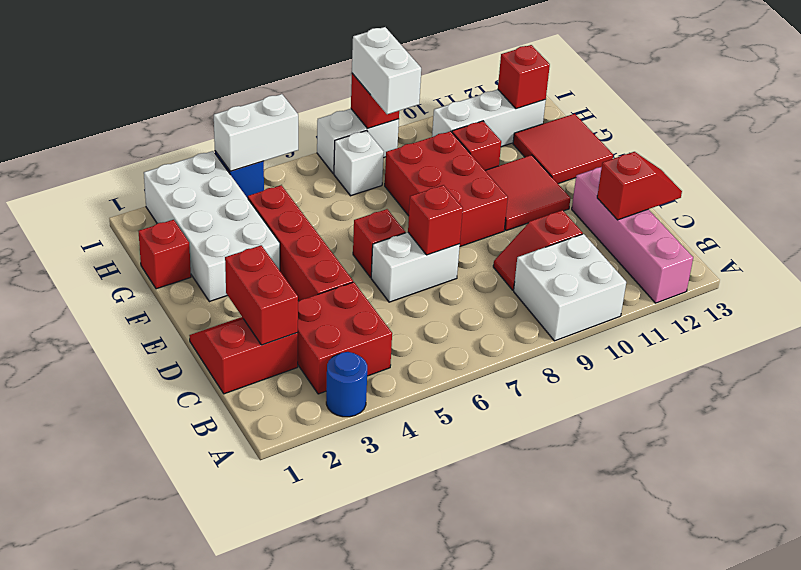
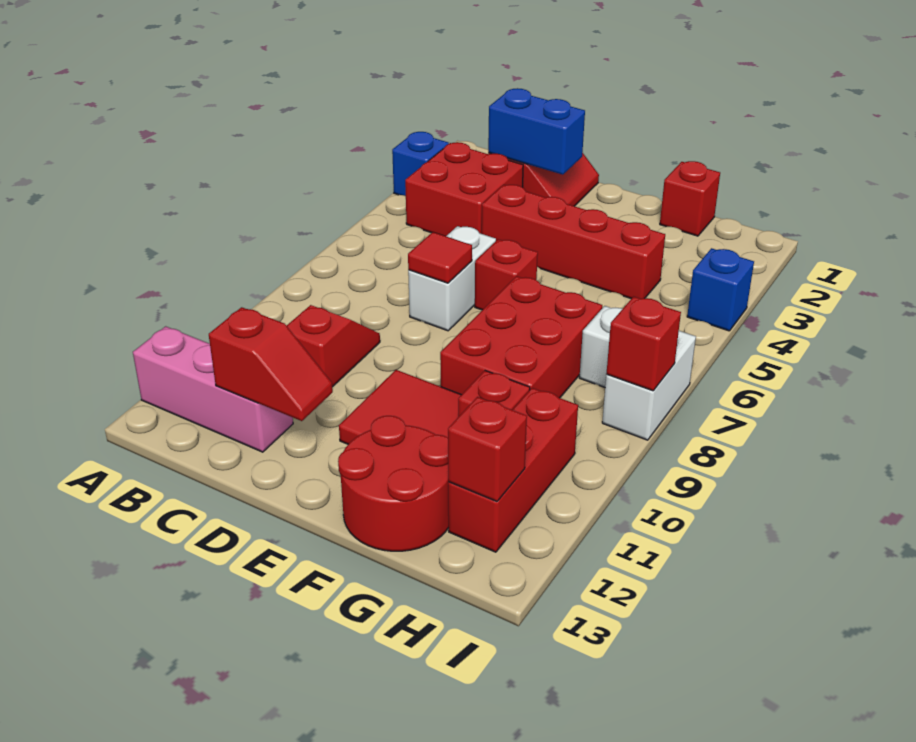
blue 1x1 round brick [326,352,367,417] -> blue 1x1 brick [392,132,449,196]
white 2x2 brick [514,234,626,341] -> none
pink 1x4 brick [572,167,693,303] -> pink 1x3 brick [133,326,293,452]
red 1x2 brick [225,245,298,345] -> blue 1x2 brick [488,88,585,175]
red 1x2 slope [597,152,682,220] -> red 1x2 slope turned to [209,307,333,421]
red 1x1 brick [408,185,463,255] -> red 1x1 tile [408,232,472,283]
red 2x3 brick [385,131,508,246] -> red 2x3 brick turned to [440,276,602,398]
white 2x4 brick [144,151,280,302] -> none
red 2x2 tile [513,114,613,184] -> red 2x2 round brick [338,416,449,551]
white 1x2 brick [352,27,421,114] -> none
white 1x3 brick [432,90,546,147] -> red 1x3 brick [448,388,578,552]
white 1x2 brick [214,94,298,171] -> none

